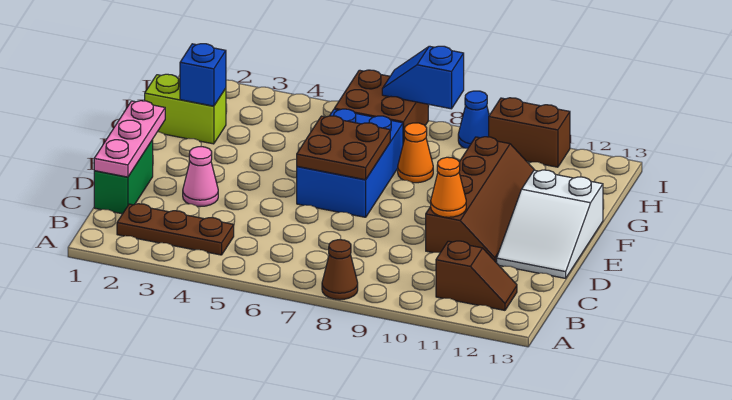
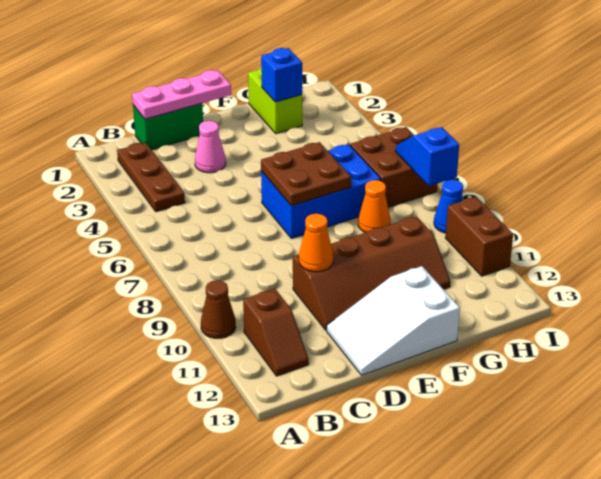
brown 1x1 cone [322,239,358,300] -> brown 1x1 cone moved to [201,280,236,338]

